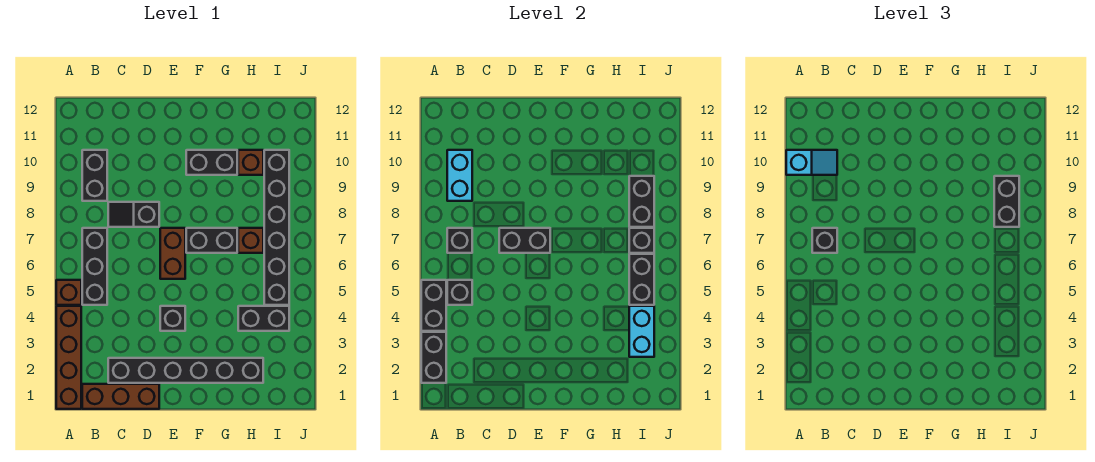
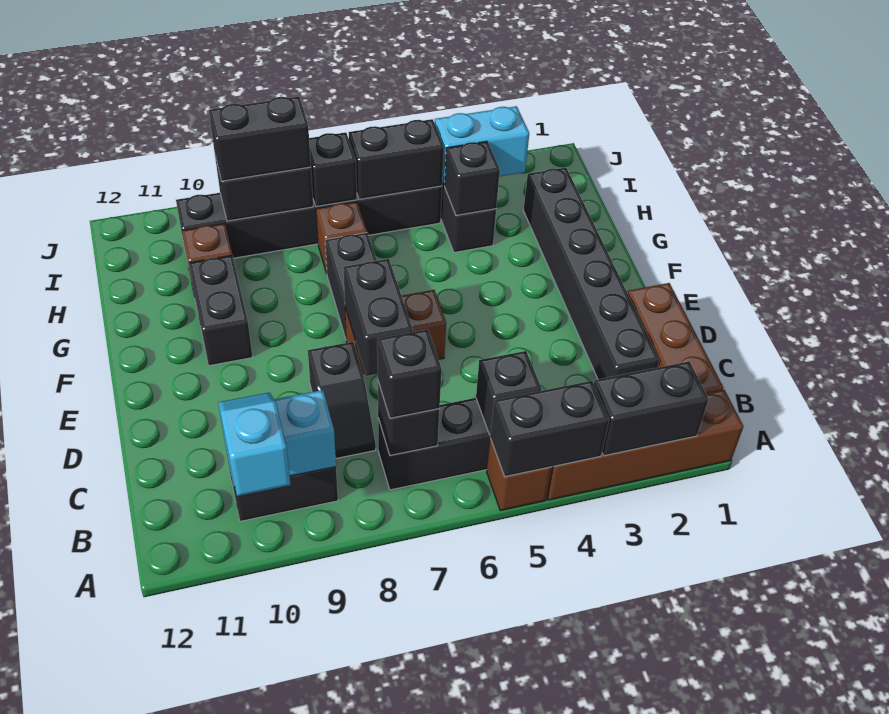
black 1x1 brick [160,306,185,331] -> black 1x1 brick moved to [445,141,500,215]

